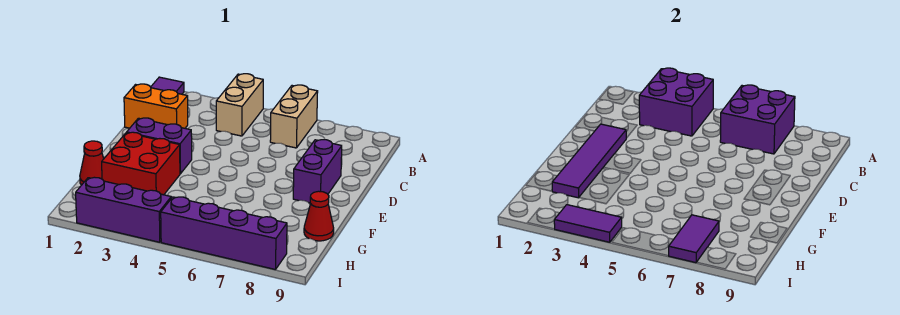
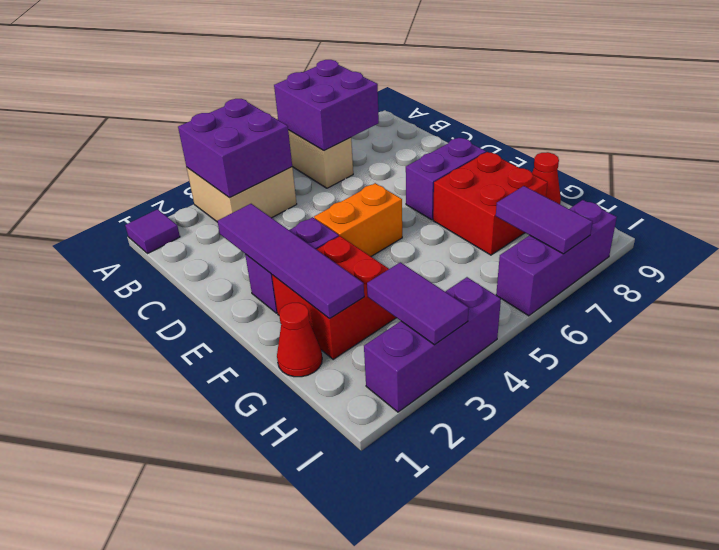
tan 1x2 brick [216,74,263,136] -> tan 2x2 brick [187,167,297,221]
orange 1x2 brick [124,84,188,128] -> orange 1x2 brick moved to [314,183,402,256]
purple 1x2 brick [293,140,342,203] -> purple 1x2 brick turned to [406,138,486,220]
none -> red 2x2 brick [433,152,548,255]
purple 1x2 tile [554,205,622,242] -> purple 1x2 tile turned to [367,262,469,345]
purple 1x4 brick [161,197,287,270] -> purple 1x3 brick [496,200,617,316]

